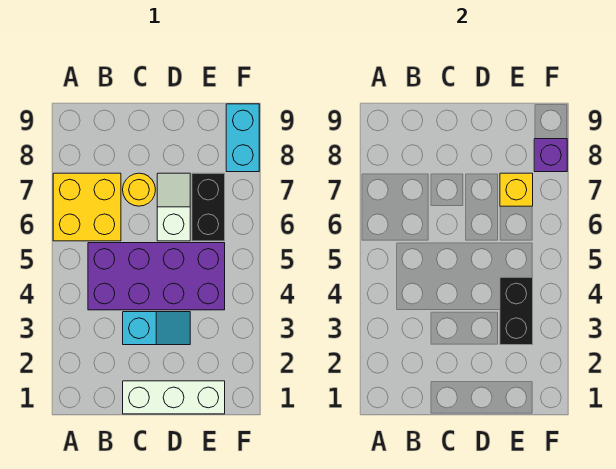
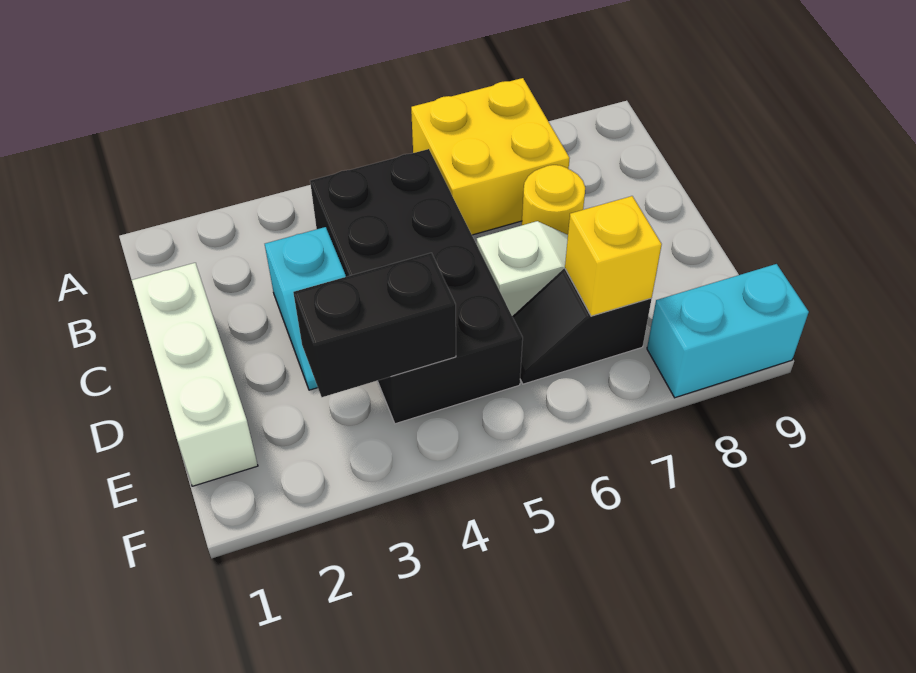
purple 2x4 brick [88,243,225,310] -> black 2x4 brick [310,149,523,424]
black 1x2 brick [192,173,225,241] -> black 1x2 slope [512,269,651,384]
purple 1x1 brick [534,139,567,172] -> none

